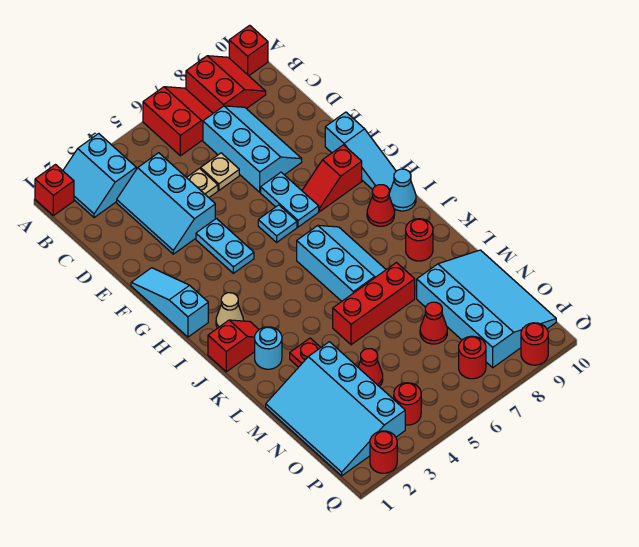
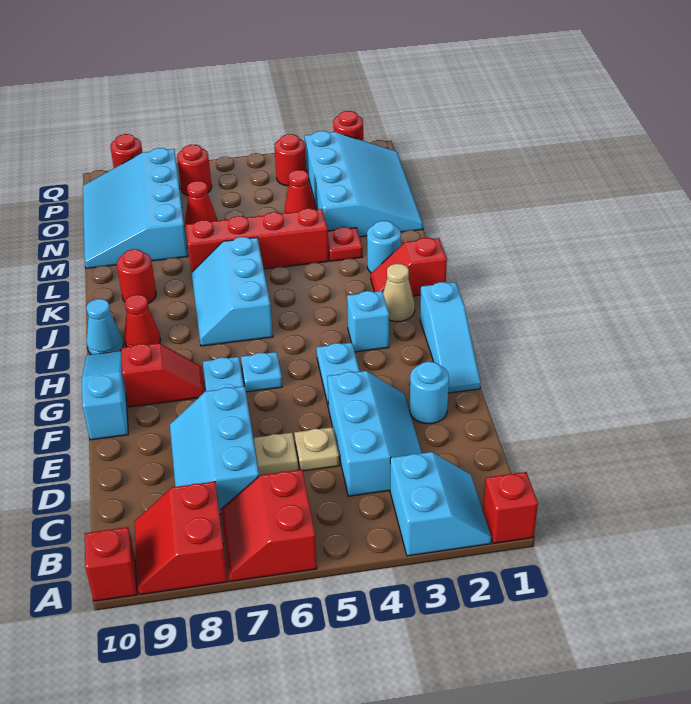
none -> cyan 1x1 round brick [410,362,449,424]
none -> cyan 1x1 brick [347,291,389,352]
red 1x3 brick [333,263,415,345] -> red 1x4 brick [186,208,329,272]

